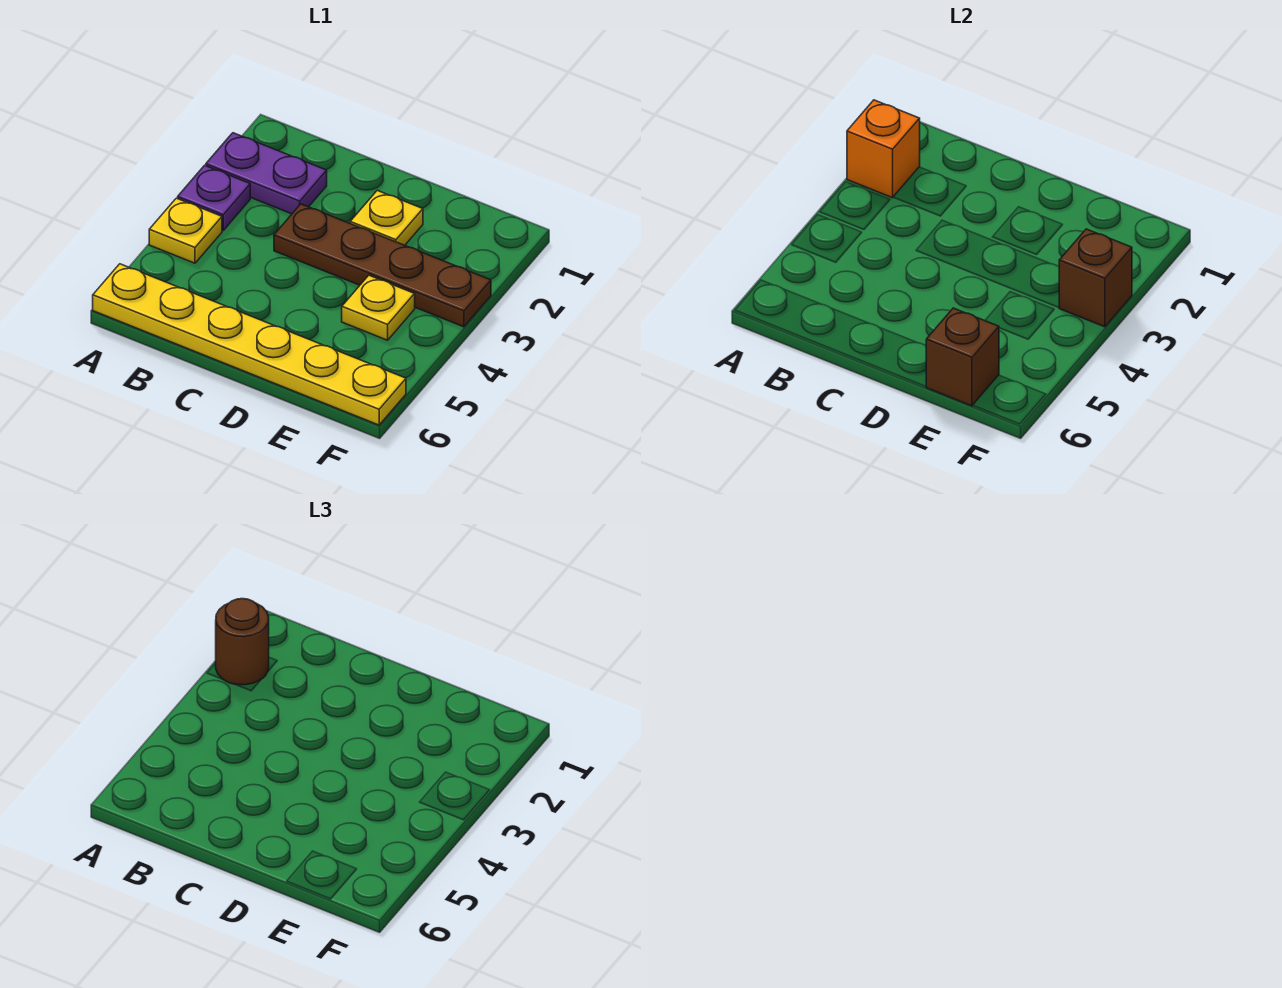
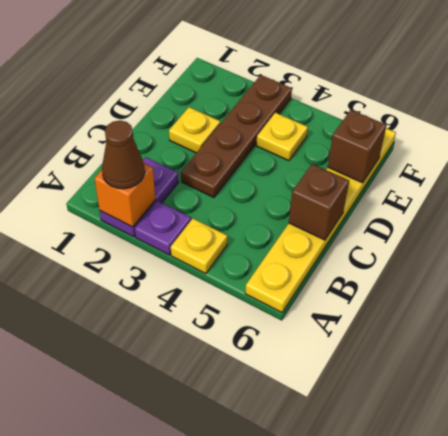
brown 1x1 round brick [216,599,269,685] -> brown 1x1 cone [102,121,145,189]
brown 1x1 brick [1059,229,1132,327] -> brown 1x1 brick moved to [289,164,349,240]

